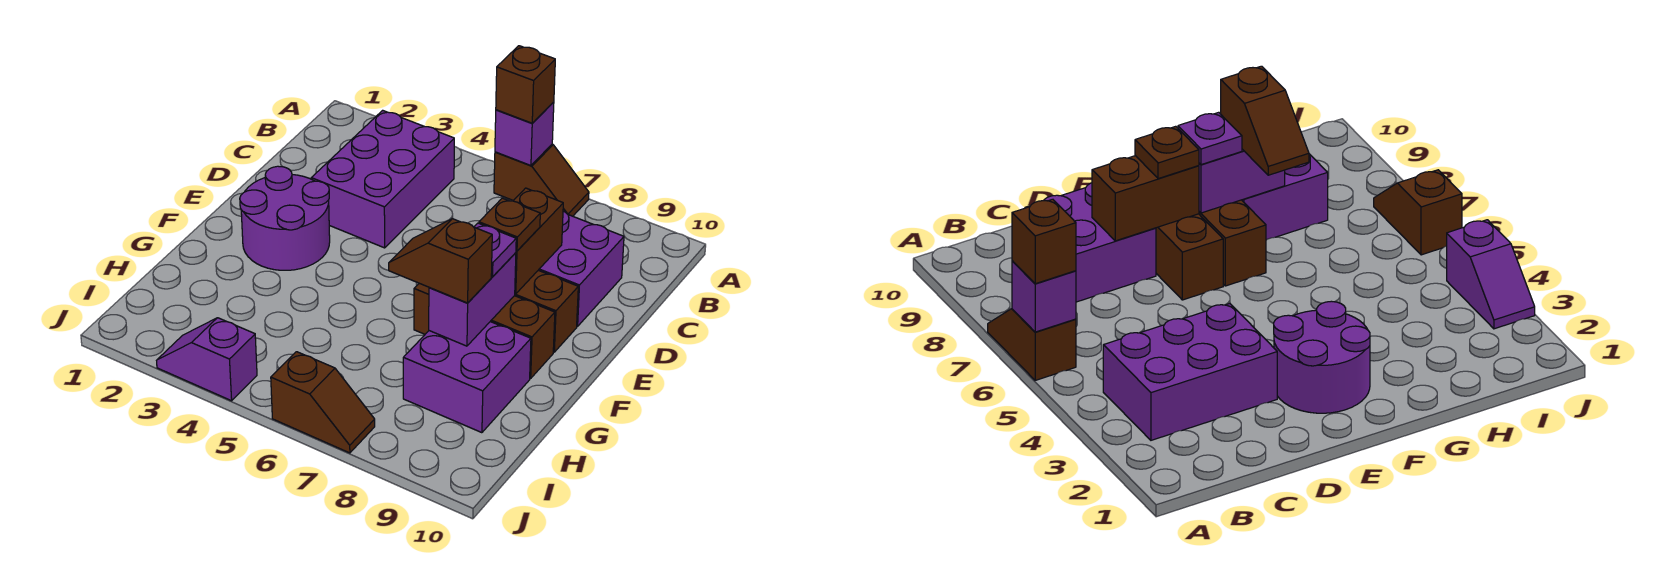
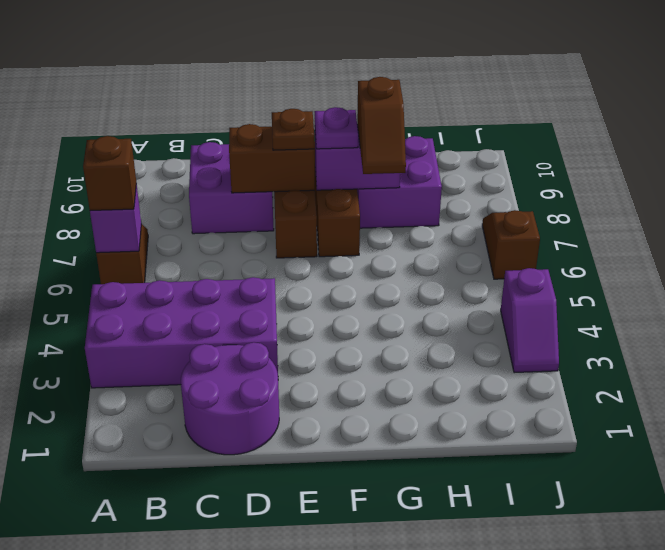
purple 2x3 brick [311,110,454,248] -> purple 2x4 brick [85,277,278,388]
purple 2x2 round brick [240,166,330,270] -> purple 2x2 round brick moved to [181,342,279,455]

